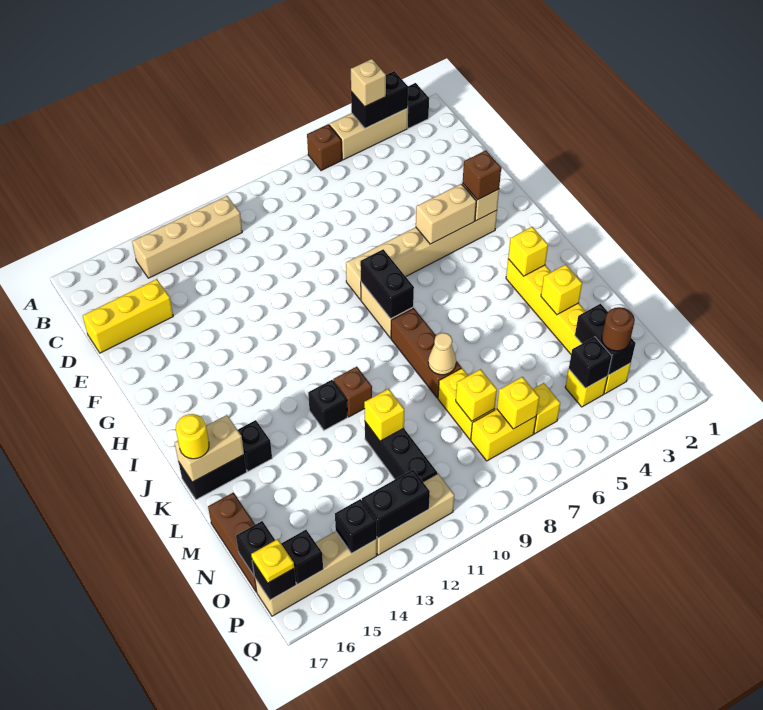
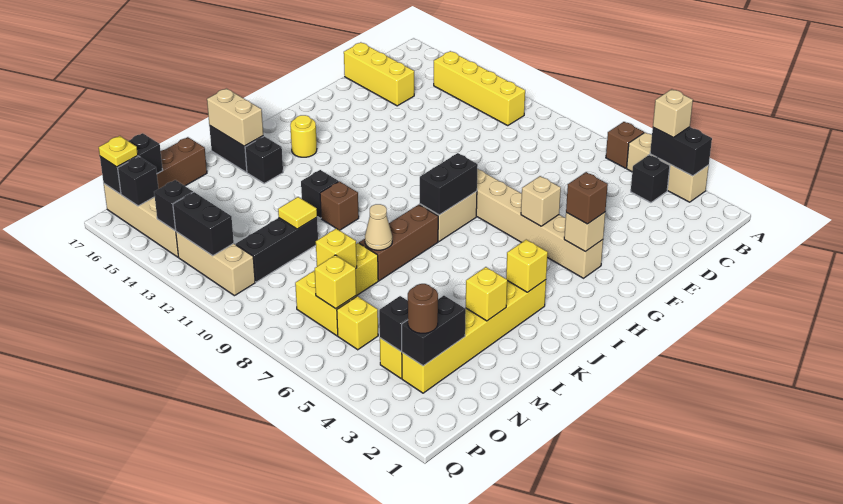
black 1x1 brick [407,83,429,128] -> black 1x1 brick moved to [631,155,670,203]
tan 1x4 brick [132,196,242,278] -> yellow 1x4 brick [434,51,525,126]
tan 1x2 brick [416,184,476,244] -> tan 1x1 brick [521,176,561,226]
yellow 1x1 round brick [176,414,209,459] -> yellow 1x1 round brick moved to [290,115,317,157]
yellow 1x1 brick [364,389,404,441] -> yellow 1x1 tile [278,197,317,229]

